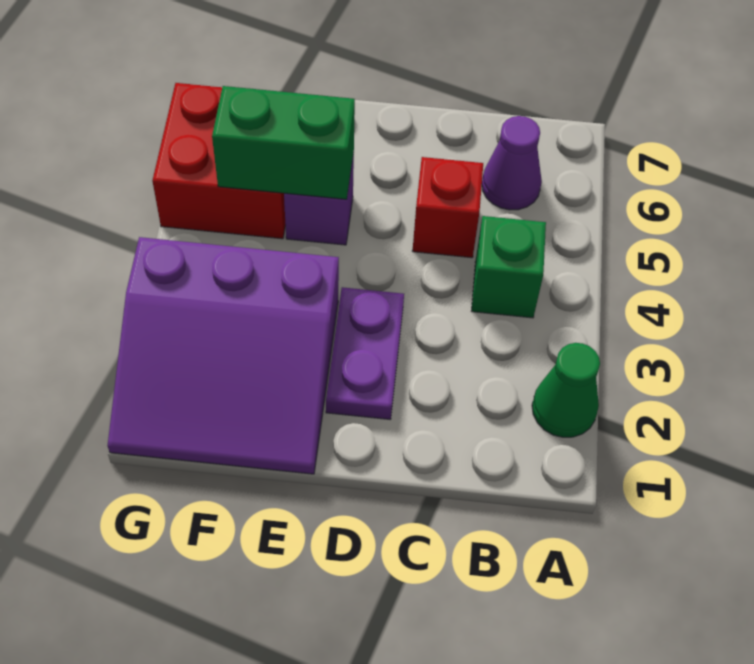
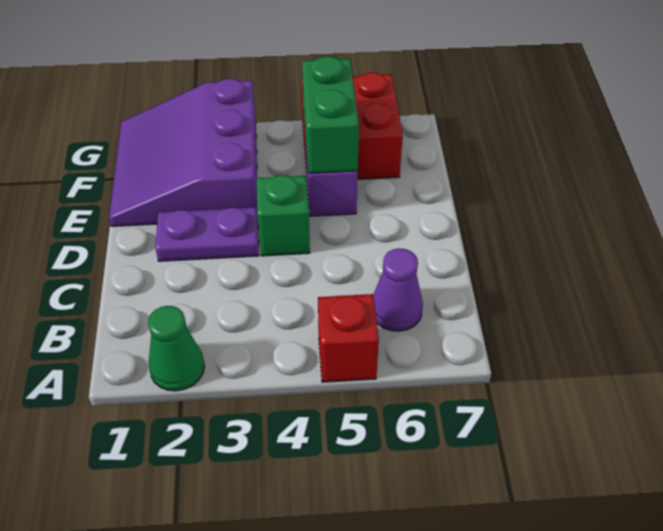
green 1x1 brick [472,216,546,318] -> green 1x1 brick moved to [257,175,310,256]
red 1x1 brick [413,157,483,258] -> red 1x1 brick moved to [318,294,379,382]

